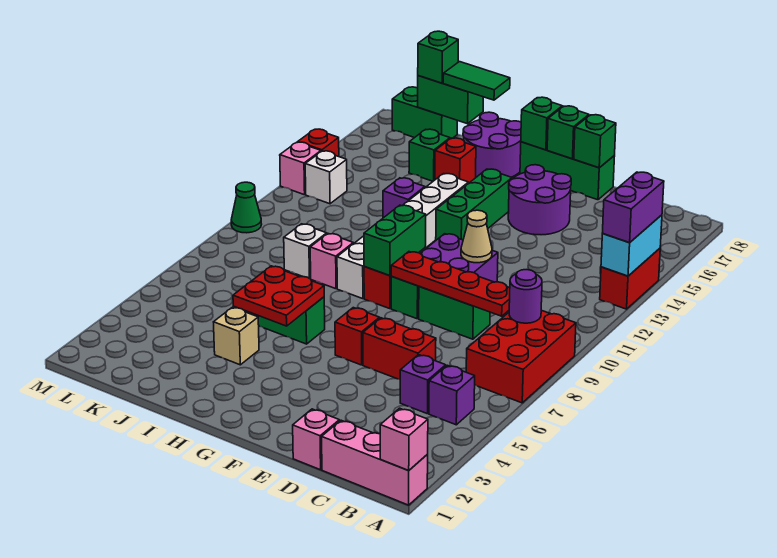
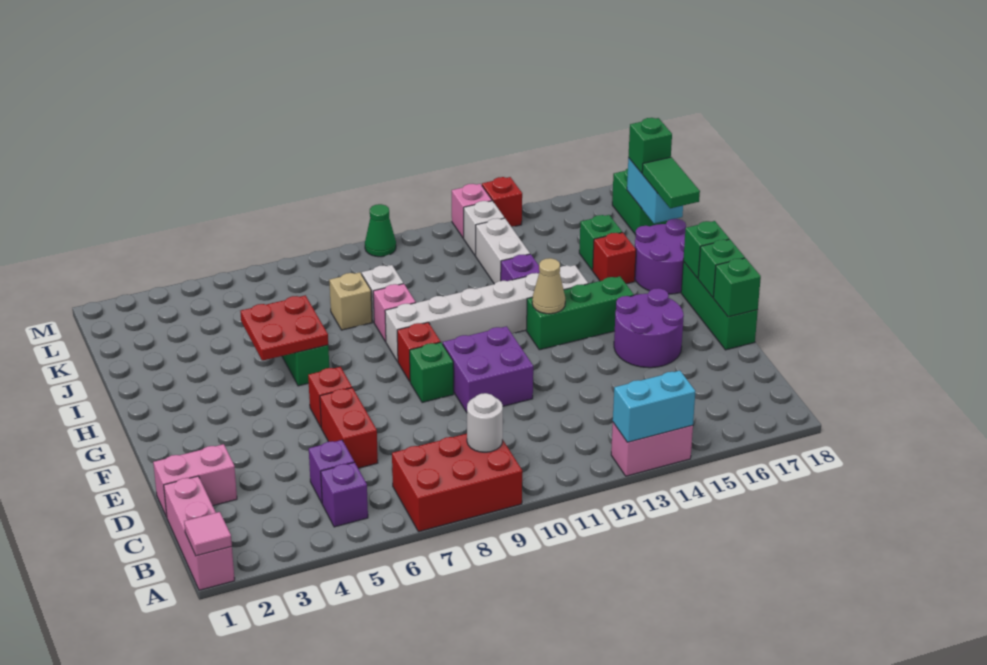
pink 1x1 brick [380,408,428,471] -> pink 1x1 tile [184,512,232,556]
red 1x2 brick [600,248,660,309] -> pink 1x2 brick [611,423,693,476]
purple 1x2 brick [603,172,664,243] -> none
purple 1x1 round brick [509,270,542,323] -> white 1x1 round brick [467,393,503,452]
red 1x4 plate [391,252,510,316] -> none
pink 1x1 brick [293,409,339,470] -> pink 1x2 brick [153,444,237,517]
green 1x2 brick [419,287,490,339] -> none
tan 1x1 cone [461,210,492,263] -> tan 1x1 cone moved to [532,258,565,314]
green 1x2 brick [364,205,426,276] -> none
tan 1x1 brick [214,307,259,365] -> tan 1x1 brick moved to [329,272,372,330]
none -> white 1x2 brick [476,218,530,284]
green 1x2 brick [418,76,483,124] -> cyan 1x2 brick [627,158,683,224]

